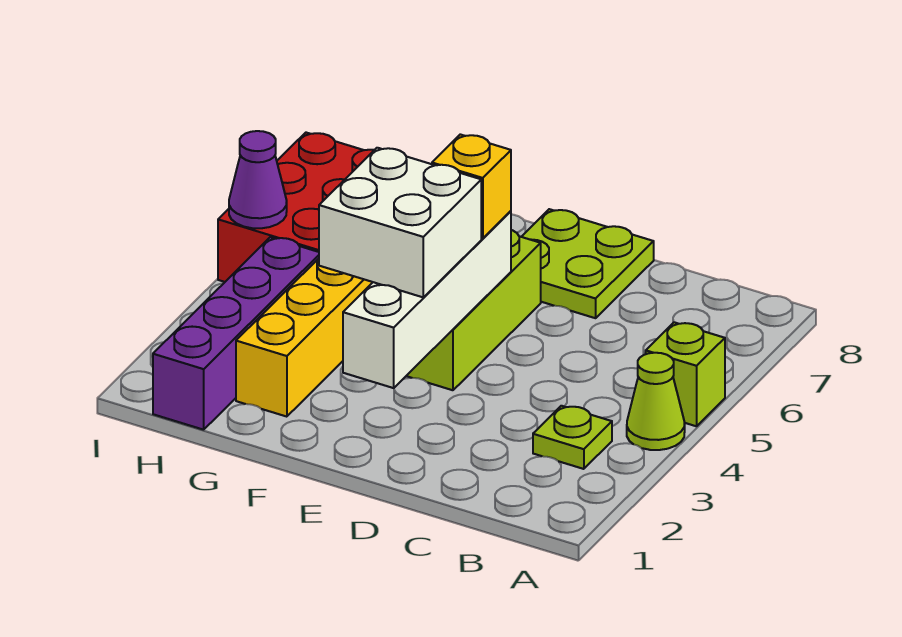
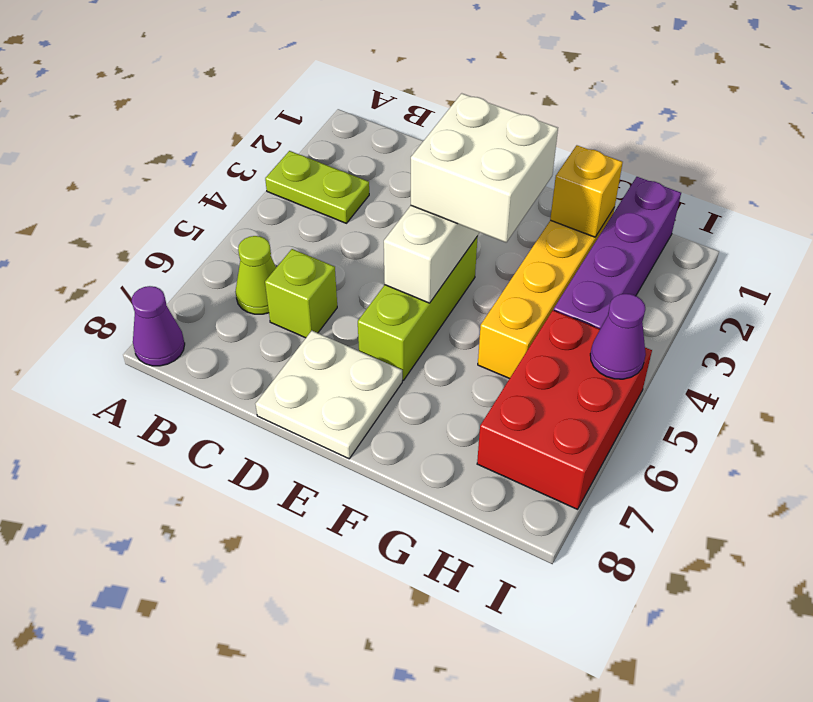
lime 1x1 cone [627,353,685,450] -> lime 1x1 cone moved to [235,236,276,314]
lime 1x1 brick [646,322,725,426] -> lime 1x1 brick moved to [265,249,337,338]
none -> purple 1x1 cone [132,286,185,366]
lime 1x1 plate [533,406,612,469] -> lime 1x2 plate [265,151,369,223]
lime 2x2 plate [522,209,654,318] -> white 2x2 plate [256,331,402,459]
yellow 1x1 brick [432,134,511,239] -> yellow 1x1 brick moved to [550,145,623,237]

